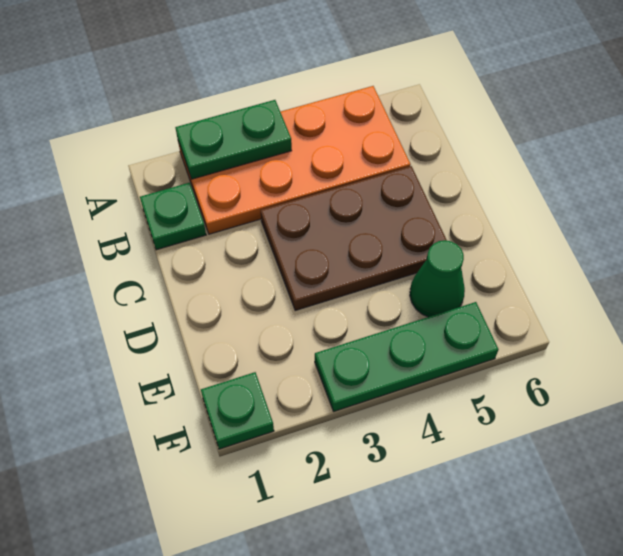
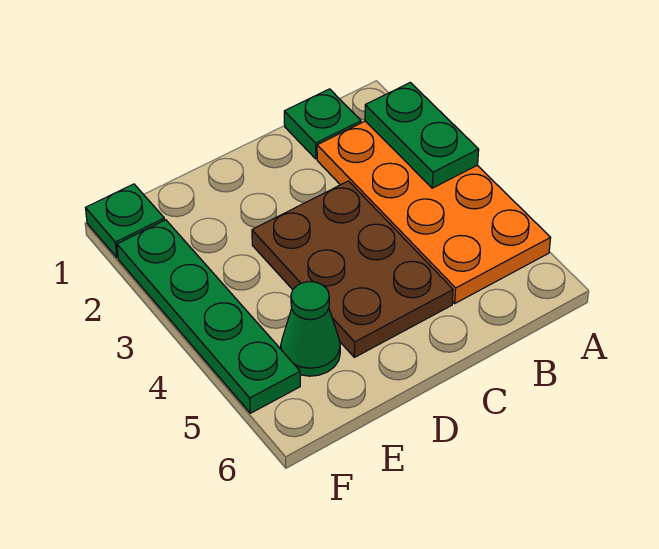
green 1x3 plate [315,302,499,411] -> green 1x4 plate [117,220,300,413]

